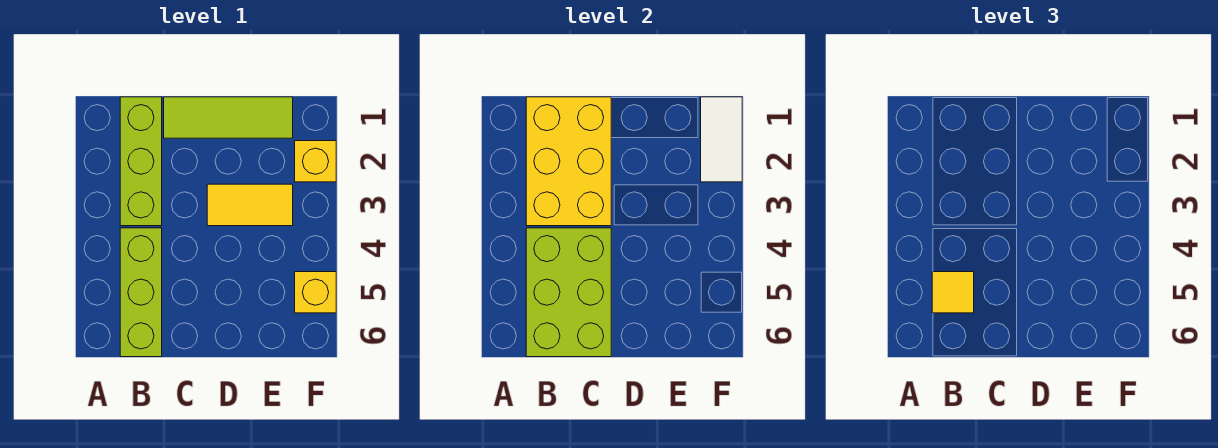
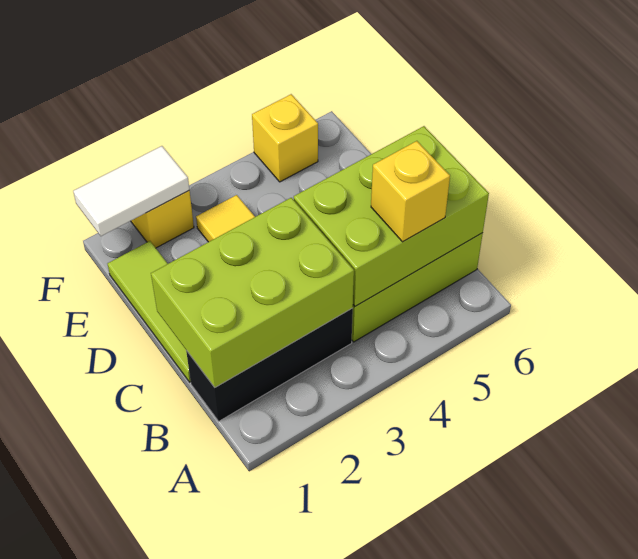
lime 1x3 brick [120,97,162,226] -> black 1x3 brick [186,308,353,421]
yellow 2x3 brick [526,97,611,226] -> lime 2x3 brick [151,198,354,387]
yellow 1x1 tile [932,272,974,313] -> yellow 1x1 brick [371,141,450,242]

